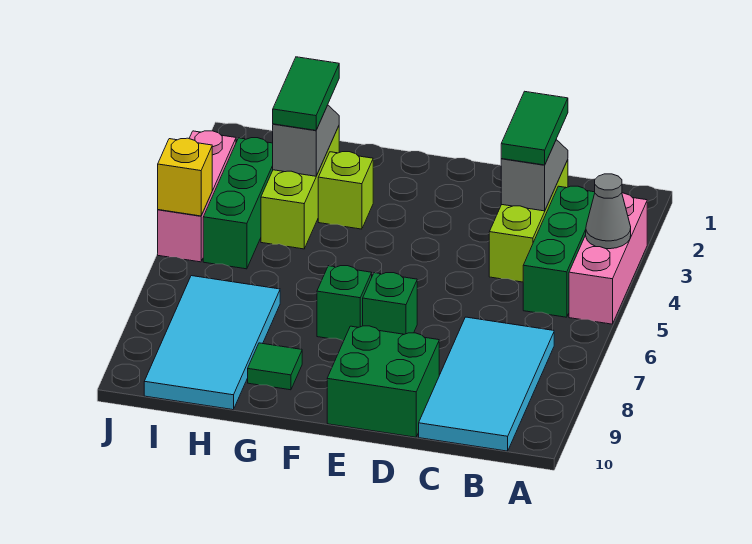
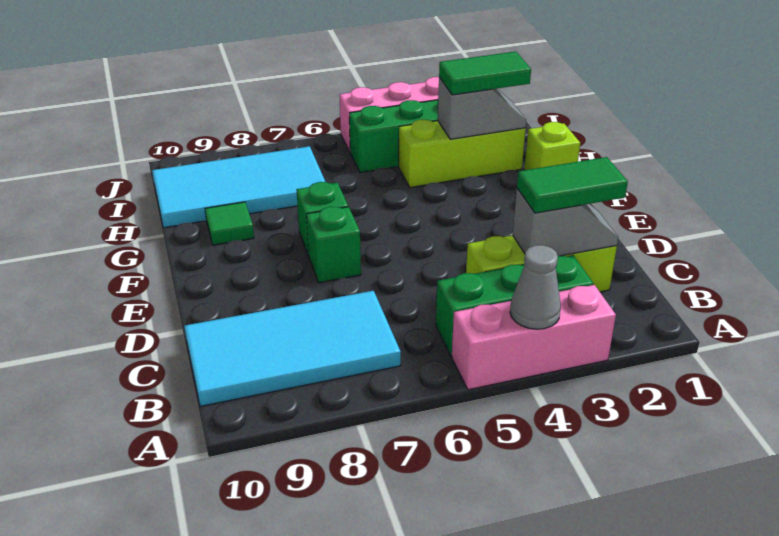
green 2x2 brick [327,326,439,437] -> none
lime 1x1 brick [318,152,373,229] -> lime 1x1 brick moved to [524,122,580,170]
yellow 1x1 brick [158,138,212,216] -> none

